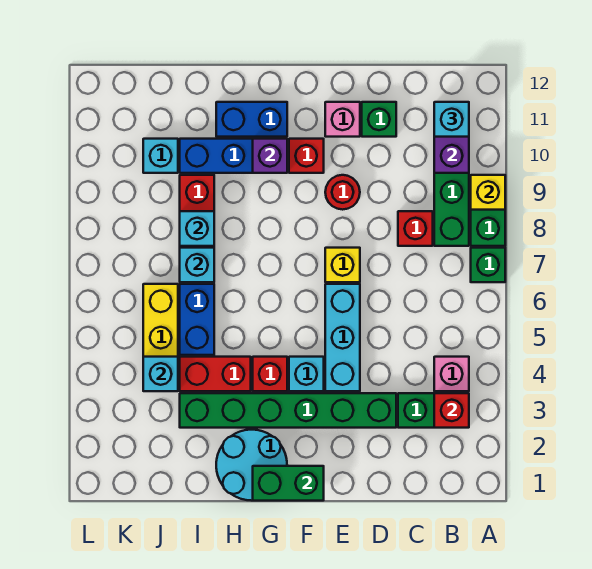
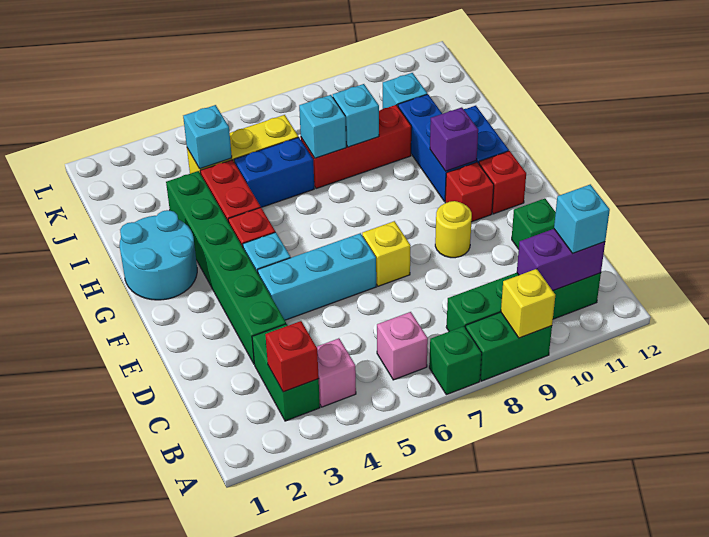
red 1x1 brick [398,211,433,246] -> red 1x1 brick moved to [479,151,526,214]
red 1x1 round brick [325,175,360,210] -> yellow 1x1 round brick [435,201,472,258]
pink 1x1 brick [325,102,360,137] -> pink 1x1 brick moved to [377,312,428,380]
green 1x2 brick [253,466,324,501] -> none

